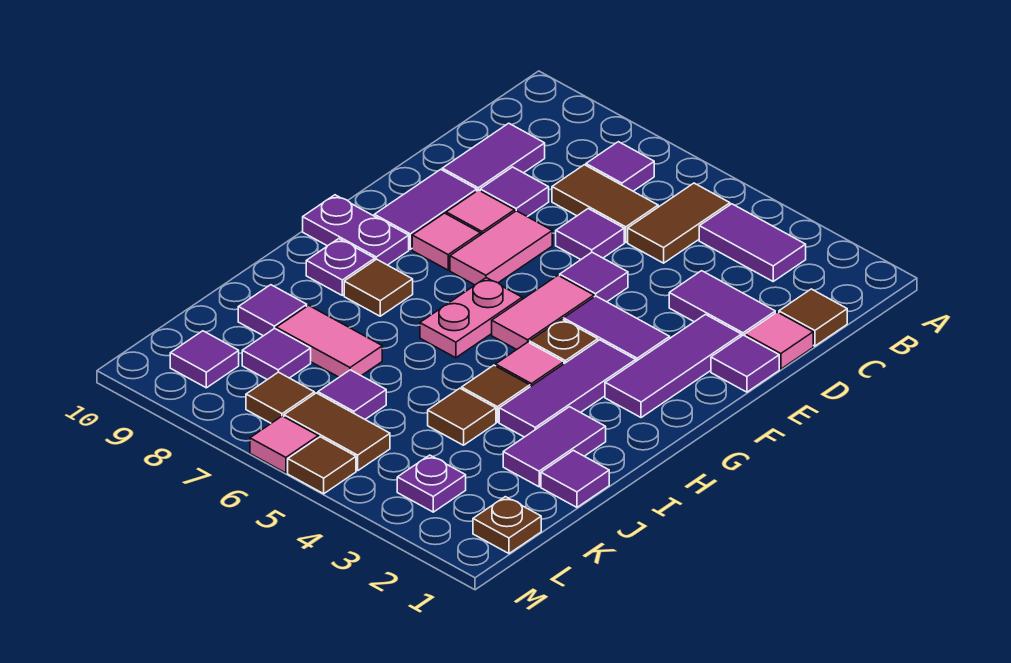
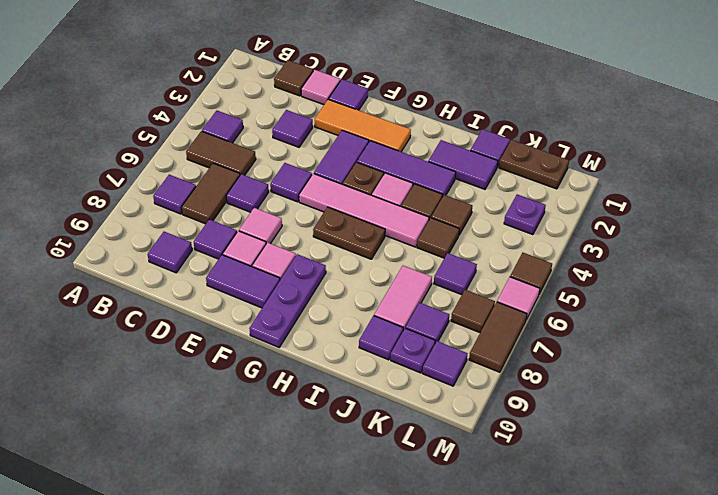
purple 1x2 tile [699,204,806,281] -> purple 1x1 tile [202,111,243,143]
purple 1x2 tile [442,123,545,191] -> purple 1x1 tile [147,232,192,273]
purple 1x2 tile [669,271,775,336] -> purple 1x1 tile [272,110,313,147]
purple 1x3 tile [605,315,741,418] -> orange 1x3 tile [315,99,411,152]
pink 1x2 tile [450,211,552,285] -> pink 1x1 tile [239,208,282,244]
pink 1x2 tile [492,275,594,350] -> pink 1x4 tile [299,174,429,247]
pink 1x2 plate [420,278,522,358] -> brown 1x2 plate [313,207,385,259]
purple 1x2 plate [303,195,409,265] -> purple 1x3 plate [249,254,326,347]
brown 1x1 tile [344,259,413,316] -> brown 1x1 tile moved to [417,218,459,258]
purple 1x1 plate [306,239,375,295] -> purple 1x1 plate moved to [391,328,435,373]
brown 1x1 plate [473,497,541,553] -> brown 1x2 plate [499,140,569,189]
brown 1x2 tile [284,393,390,471] -> brown 1x2 tile moved to [469,302,527,372]

